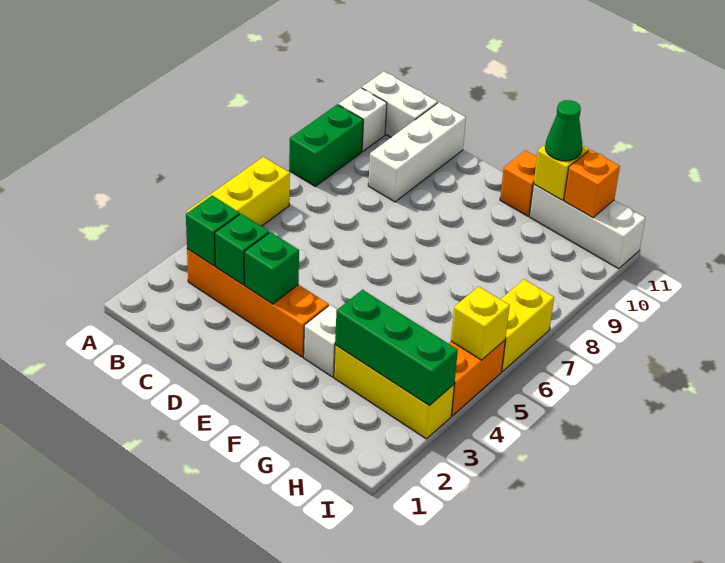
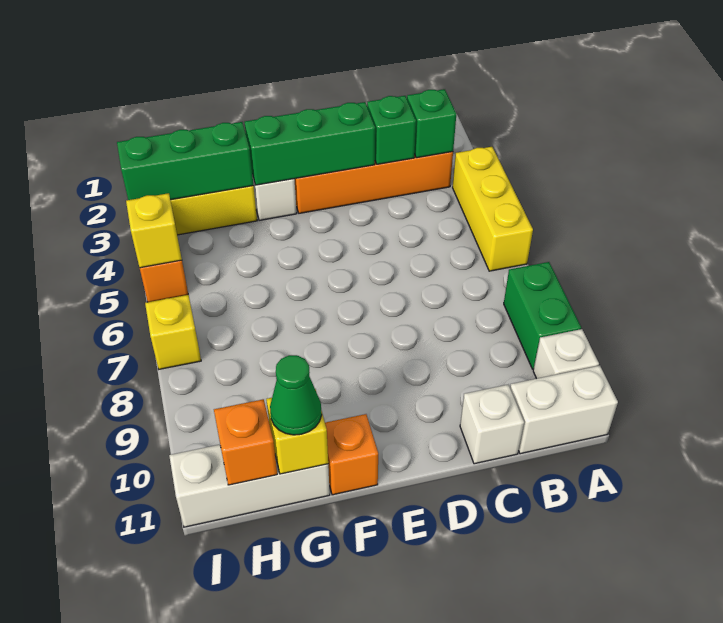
white 1x3 brick [368,102,466,202] -> white 1x1 brick [460,385,524,464]
green 1x1 brick [244,232,299,304] -> green 1x3 brick [245,102,375,185]
yellow 1x2 brick [501,279,554,371] -> yellow 1x1 brick [145,295,201,369]

